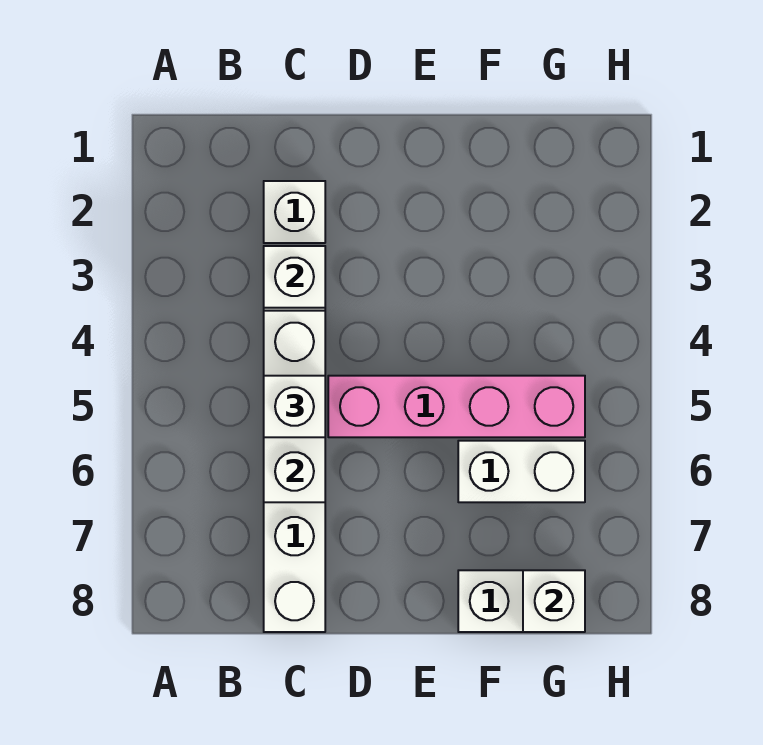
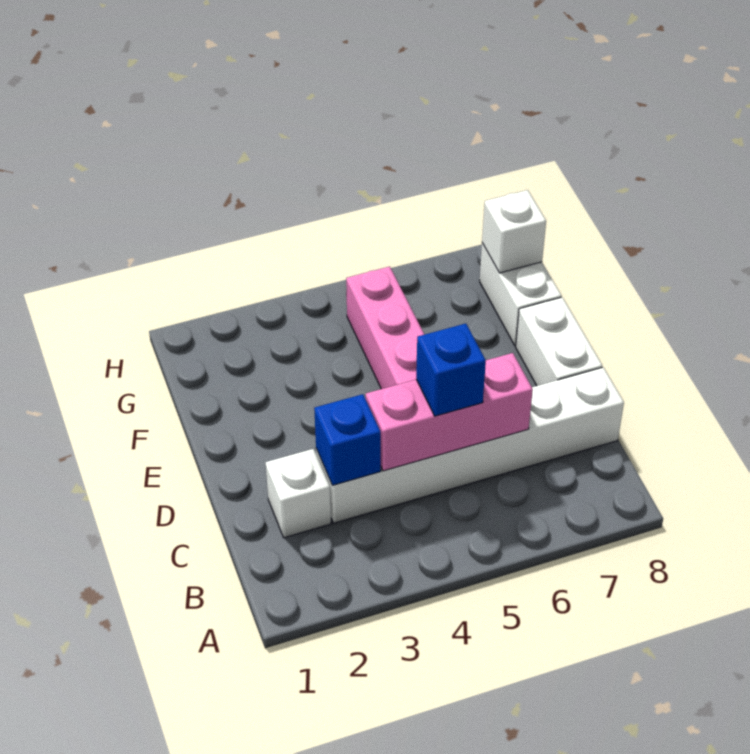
white 1x1 brick [264,246,325,308] -> blue 1x1 brick [314,394,381,485]
white 1x3 brick [264,311,325,502] -> pink 1x3 brick [366,353,533,471]
white 1x1 brick [264,376,325,437] -> blue 1x1 brick [416,324,486,416]
white 1x2 brick [458,441,585,502] -> white 1x2 brick moved to [516,297,602,386]

